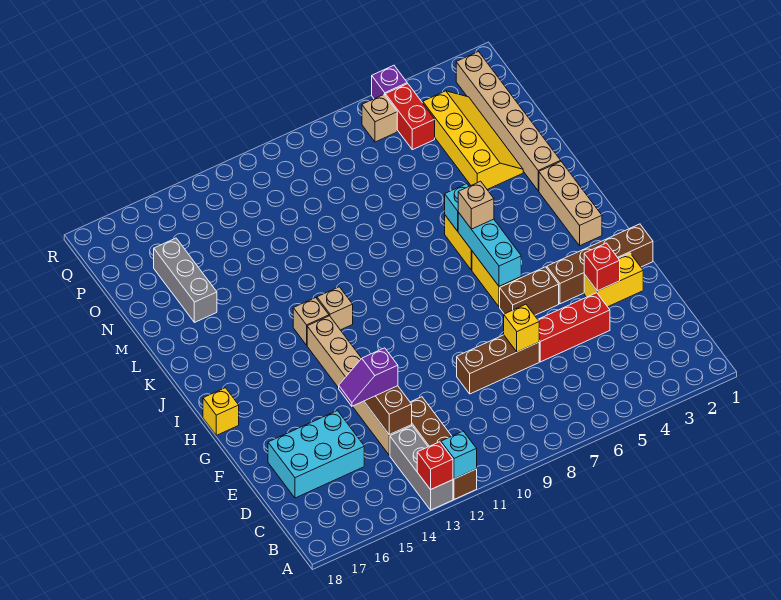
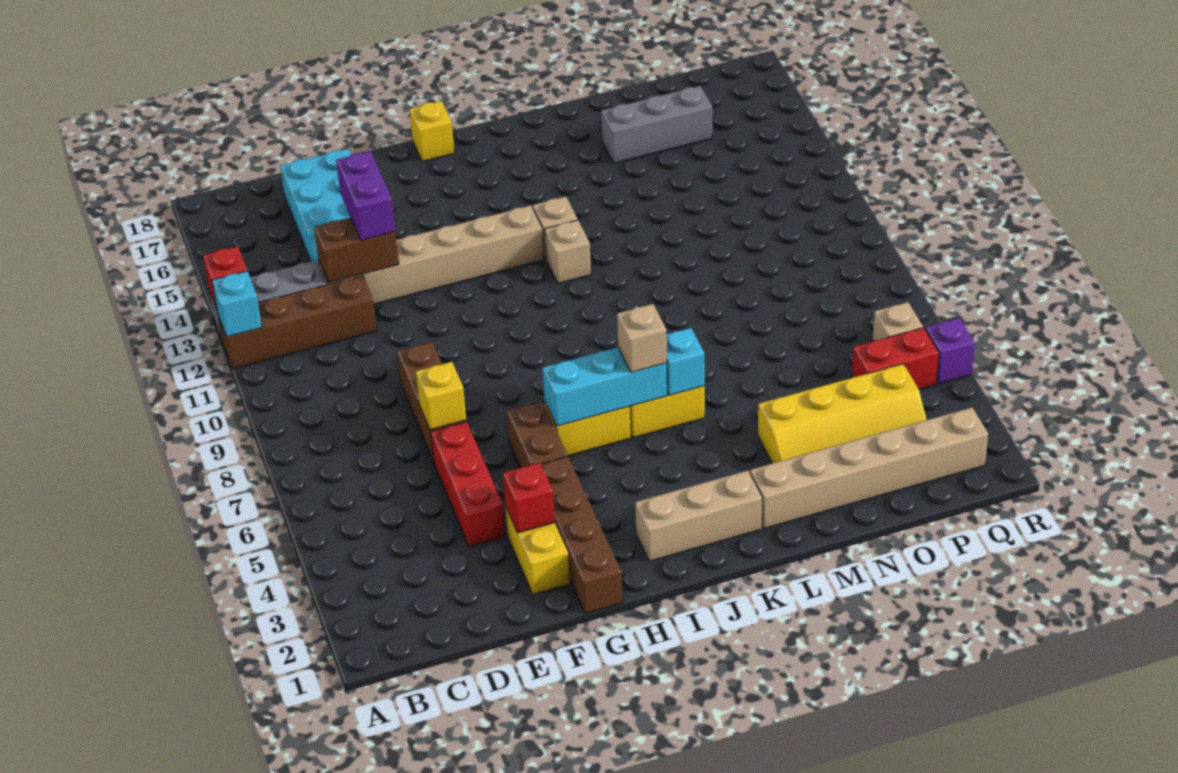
purple 1x2 slope [339,348,398,406] -> purple 1x2 brick [336,151,395,240]

